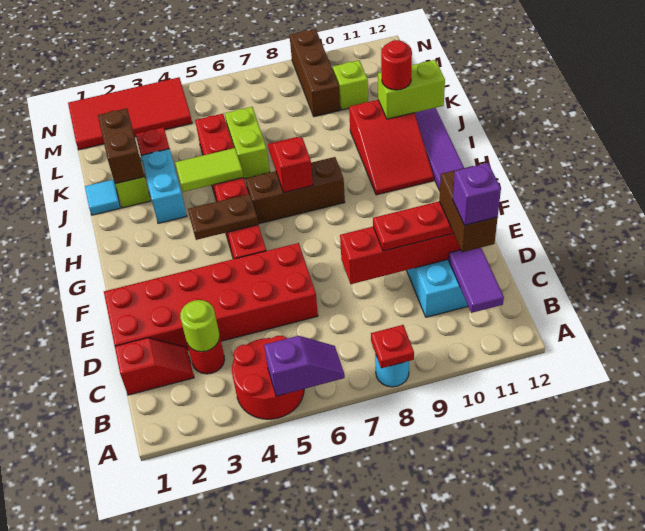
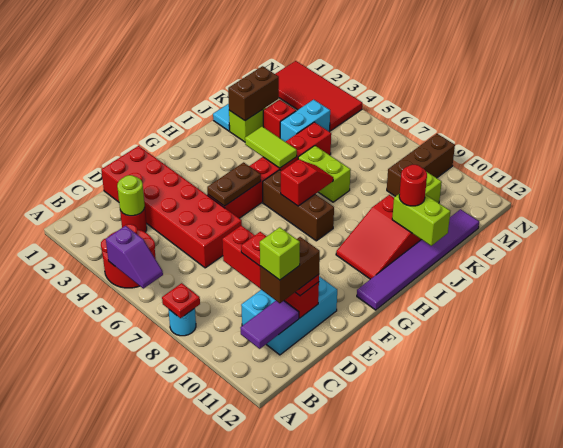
red 1x2 slope [115,338,194,395] -> none
purple 1x1 brick [453,163,501,225] -> lime 1x1 brick [260,227,300,280]
brown 1x2 plate [188,194,258,240] -> brown 1x2 plate turned to [207,162,261,206]
cyan 1x2 brick [141,149,187,223] -> cyan 1x2 brick moved to [280,100,330,142]
lime 1x2 brick [225,107,270,179] -> lime 1x2 brick turned to [298,146,351,202]

